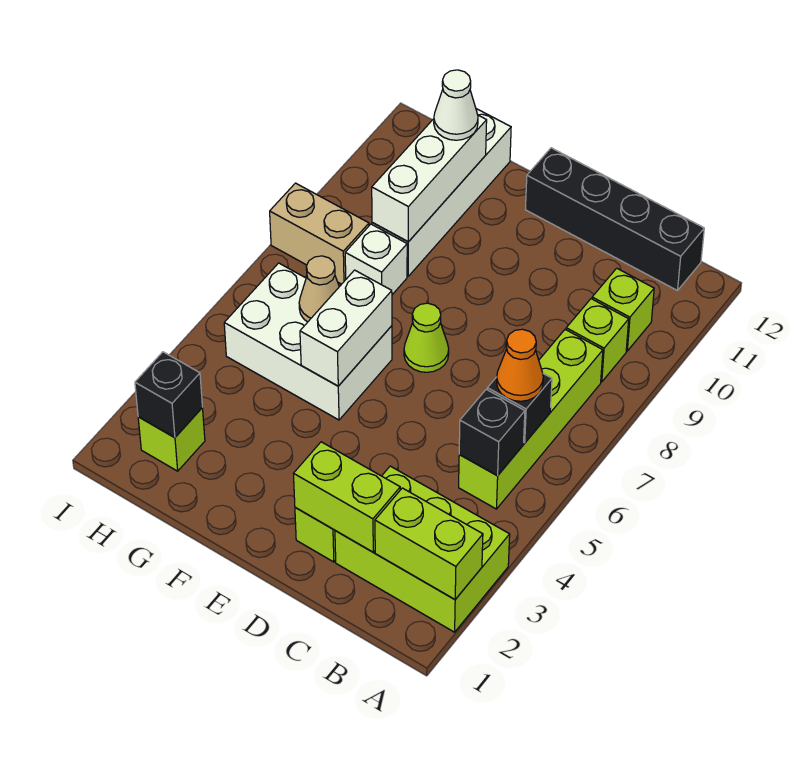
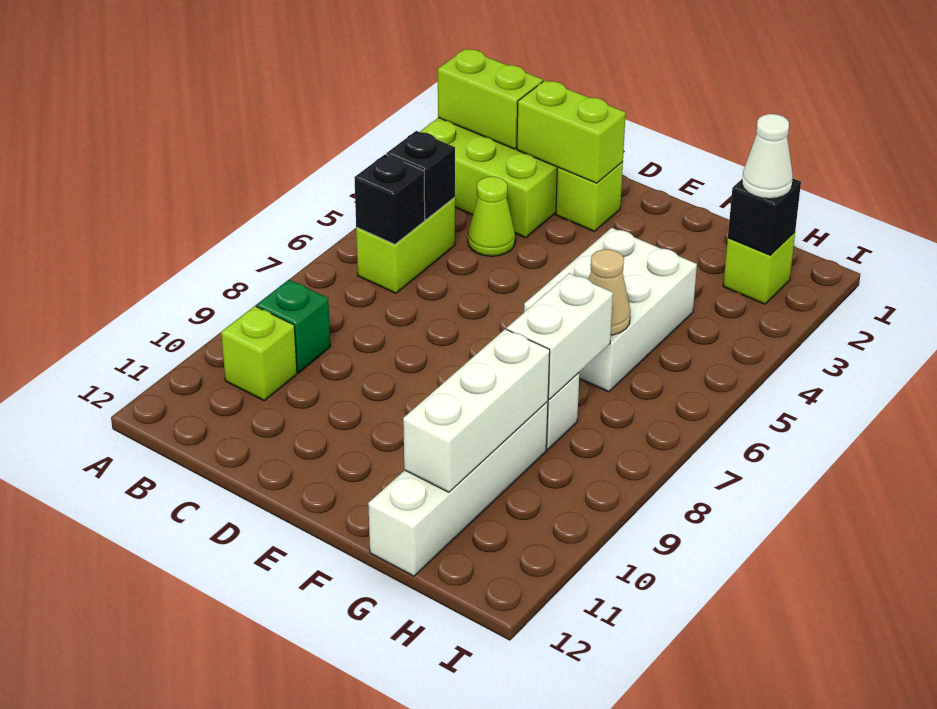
lime 1x4 brick [459,330,603,509] -> lime 1x2 brick [356,197,455,293]
orange 1x1 cone [497,329,543,401] -> none
lime 1x1 brick [566,299,629,382] -> green 1x1 brick [257,280,330,373]
black 1x4 brick [525,148,704,291] -> none
lime 1x1 cone [404,303,449,372] -> lime 1x1 cone moved to [468,177,515,256]
white 2x3 brick [224,263,392,420] -> white 2x3 brick turned to [524,228,697,392]
white 1x2 brick [300,270,392,386] -> white 1x2 brick moved to [507,273,613,399]
white 1x1 cone [434,70,478,140] -> white 1x1 cone moved to [742,114,793,199]
tan 1x2 brick [270,183,369,284] -> none

